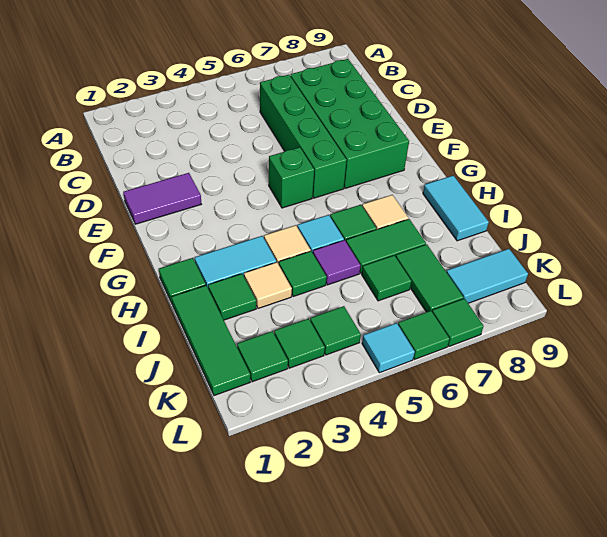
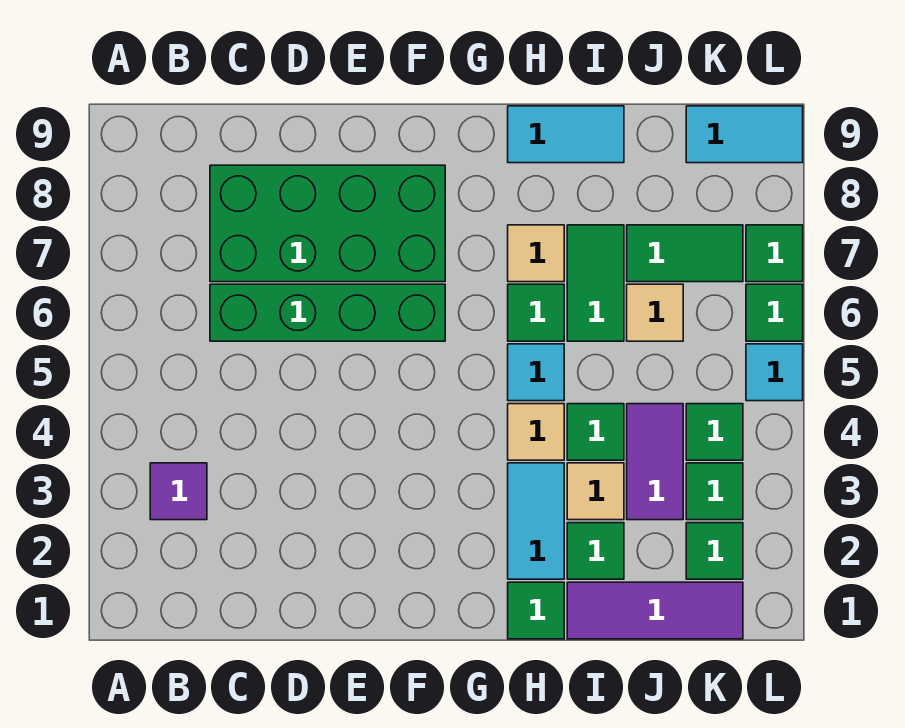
purple 1x2 tile [123,173,201,224] -> purple 1x2 tile moved to [627,404,683,520]
green 1x1 brick [269,147,314,208] -> none
green 1x3 tile [172,285,250,396] -> purple 1x3 tile [567,582,743,639]
purple 1x1 tile [313,240,360,285] -> purple 1x1 tile moved to [150,463,207,520]
green 1x1 tile [362,255,411,301] -> tan 1x1 tile [627,284,683,341]
cyan 1x2 tile [447,249,528,303] -> cyan 1x2 tile turned to [686,106,803,163]

